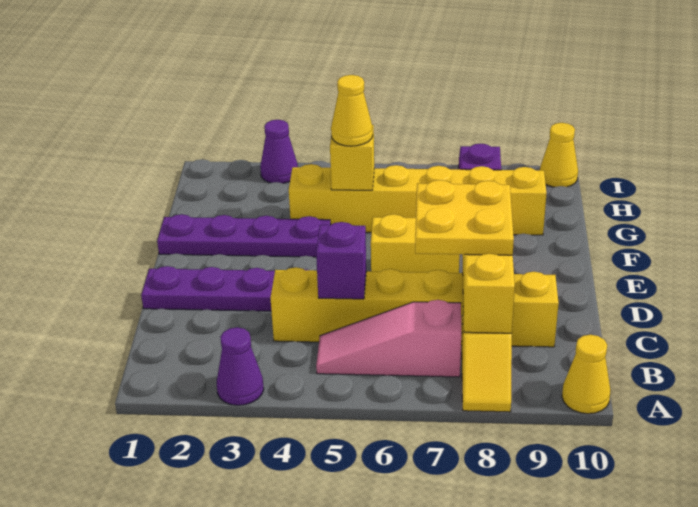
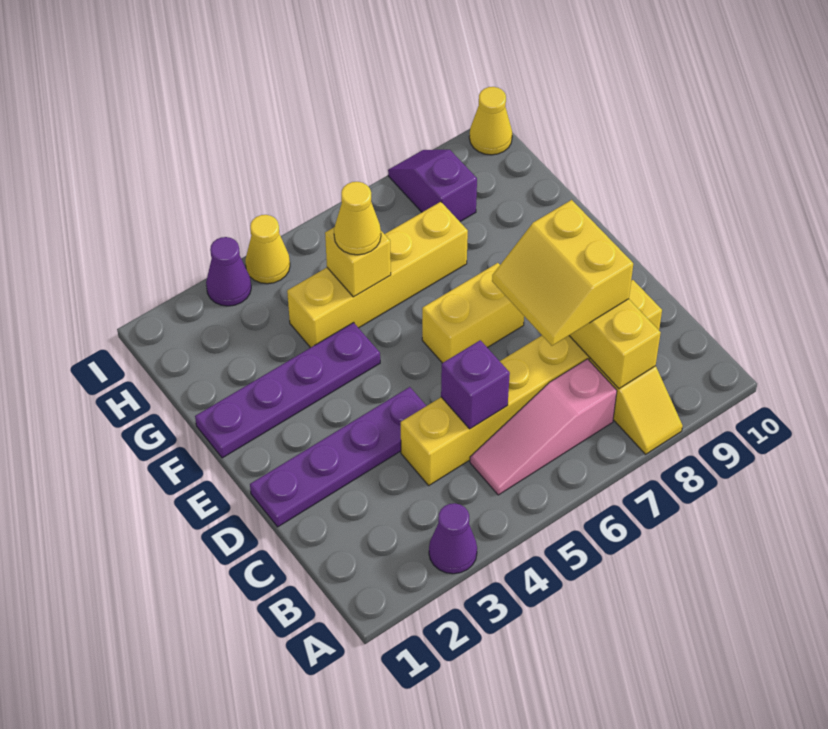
yellow 1x1 cone [562,335,611,414] -> yellow 1x1 cone moved to [245,215,290,284]
yellow 2x2 plate [415,180,514,255] -> yellow 2x2 slope [492,200,633,346]
yellow 1x6 brick [289,164,547,235] -> yellow 1x4 brick [287,202,468,348]

